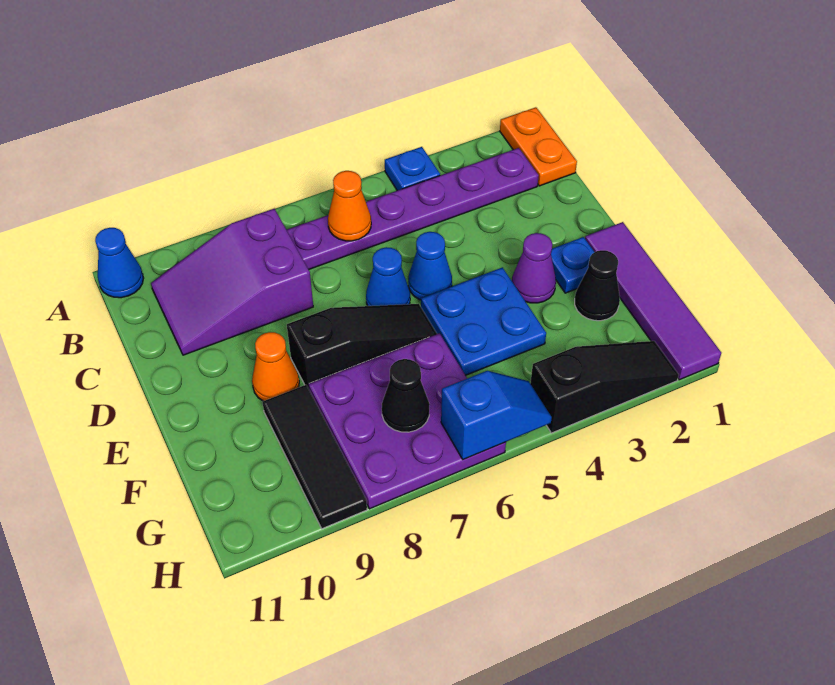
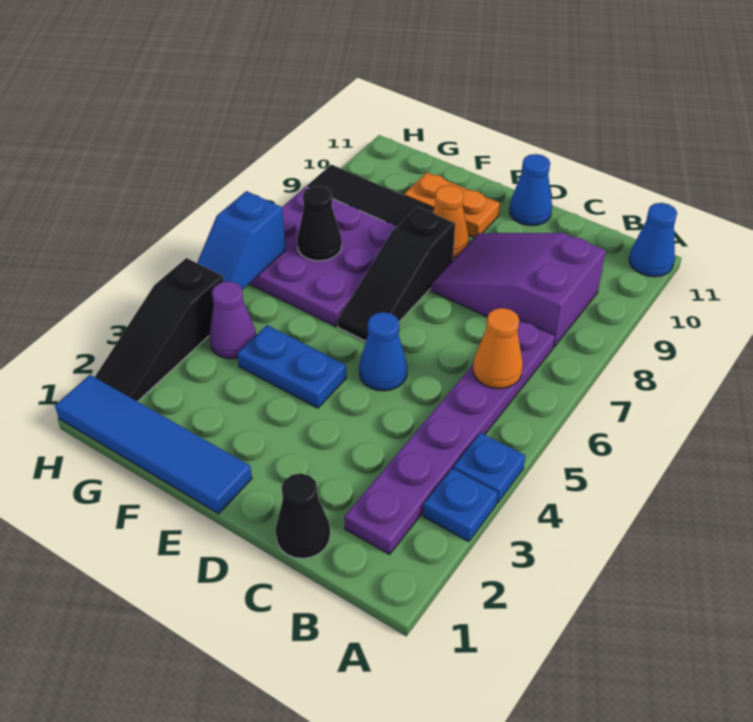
orange 1x2 plate [500,107,577,186] -> orange 1x2 plate moved to [404,172,500,238]
purple 2x3 slope [151,209,313,355] -> purple 2x3 slope turned to [431,233,606,347]
blue 1x1 cone [366,247,410,306] -> blue 1x1 cone moved to [509,154,552,226]
purple 1x4 tile [585,222,721,380] -> blue 1x4 tile [55,375,252,514]
blue 1x1 plate [551,237,594,293] -> blue 1x1 plate moved to [423,468,498,542]
purple 1x1 cone [512,233,556,303] -> purple 1x1 cone moved to [209,281,256,359]
blue 2x2 plate [421,267,546,375] -> blue 1x2 plate [237,325,346,408]
black 1x1 cone [575,250,620,321] -> black 1x1 cone moved to [275,473,330,559]

